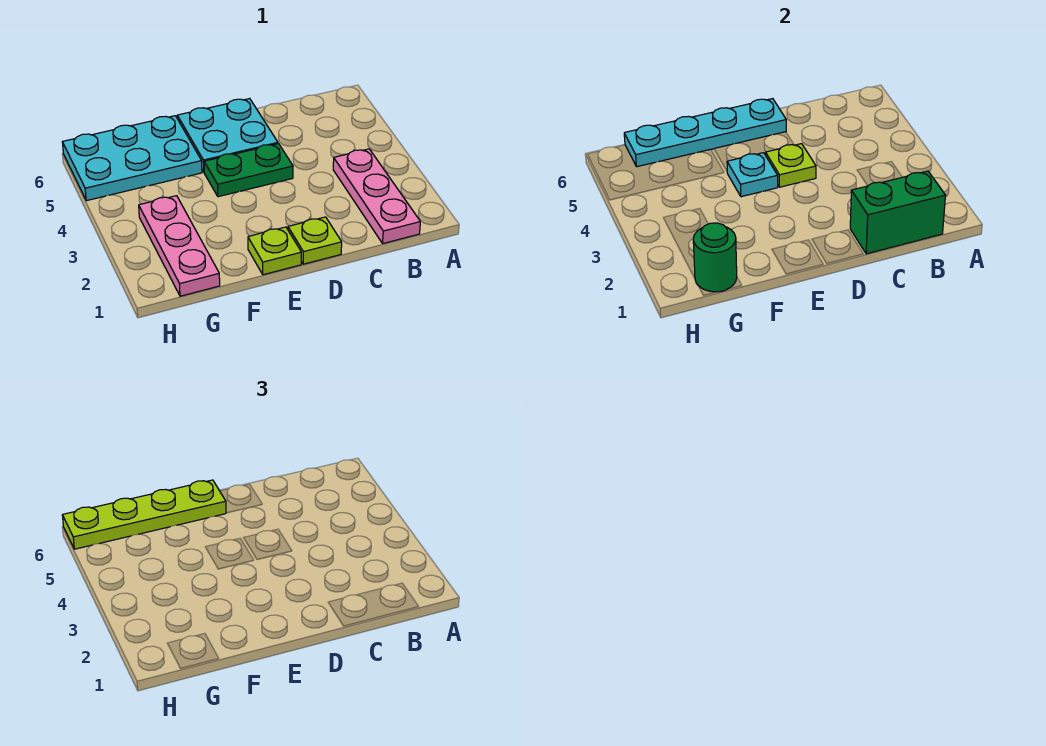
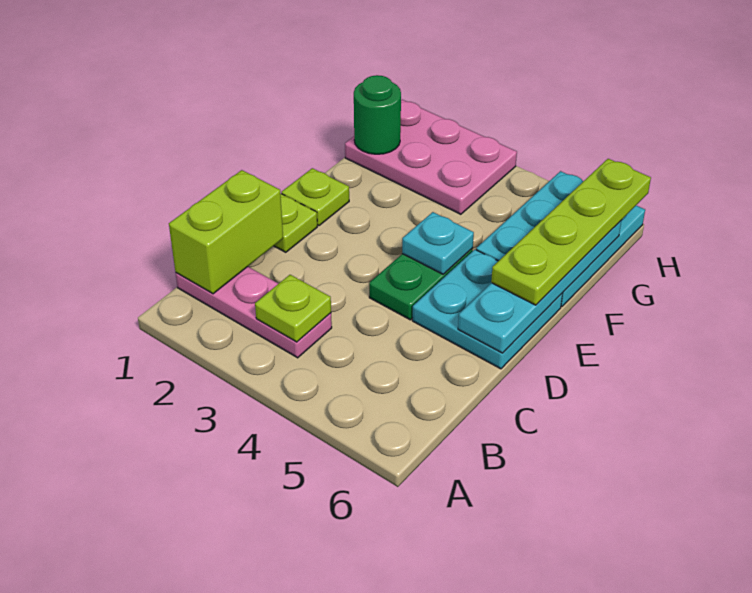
green 1x2 brick [850,171,945,254] -> lime 1x2 brick [169,170,283,294]
lime 1x1 plate [766,144,816,187] -> lime 1x1 plate moved to [255,275,331,342]
pink 1x3 plate [139,196,220,296] -> pink 2x3 plate [345,100,517,214]

